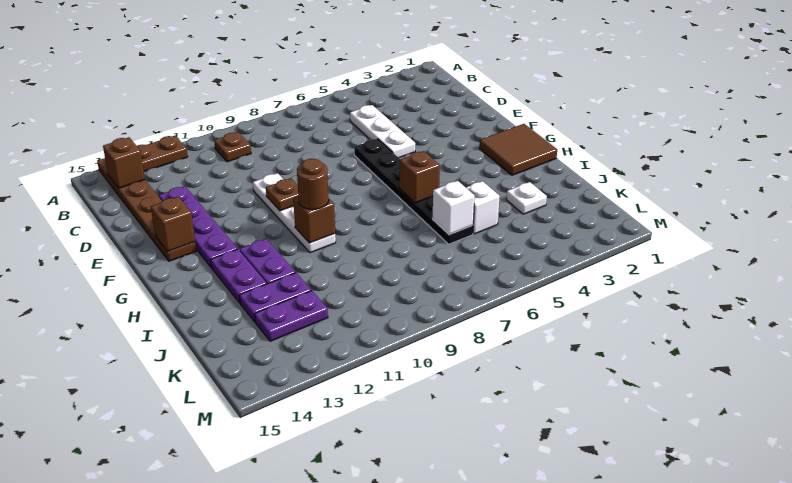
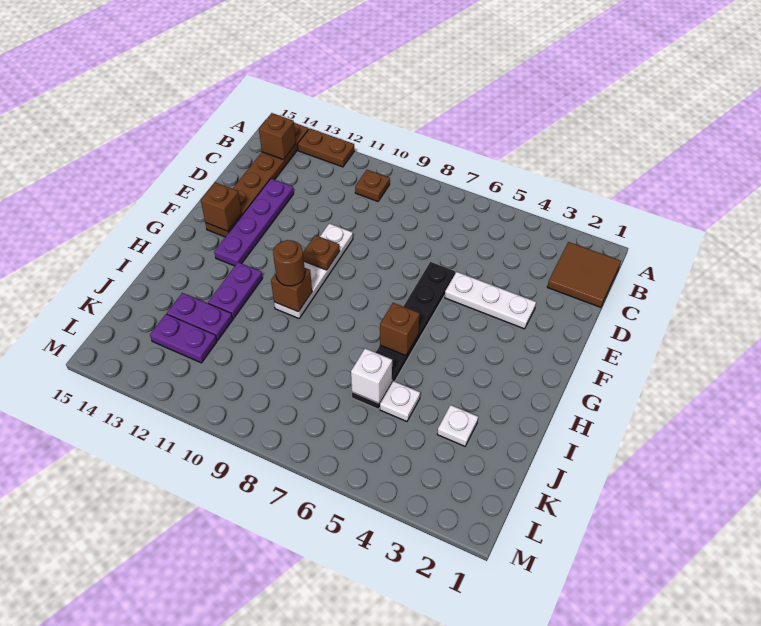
white 1x3 plate [350,105,415,158] -> white 1x3 plate turned to [445,272,536,329]
brown 2x2 tile [479,124,557,175] -> brown 2x2 tile moved to [547,242,621,307]
purple 1x2 plate [211,249,267,303] -> none
white 1x1 brick [466,181,500,234] -> white 1x1 plate [380,381,420,422]

